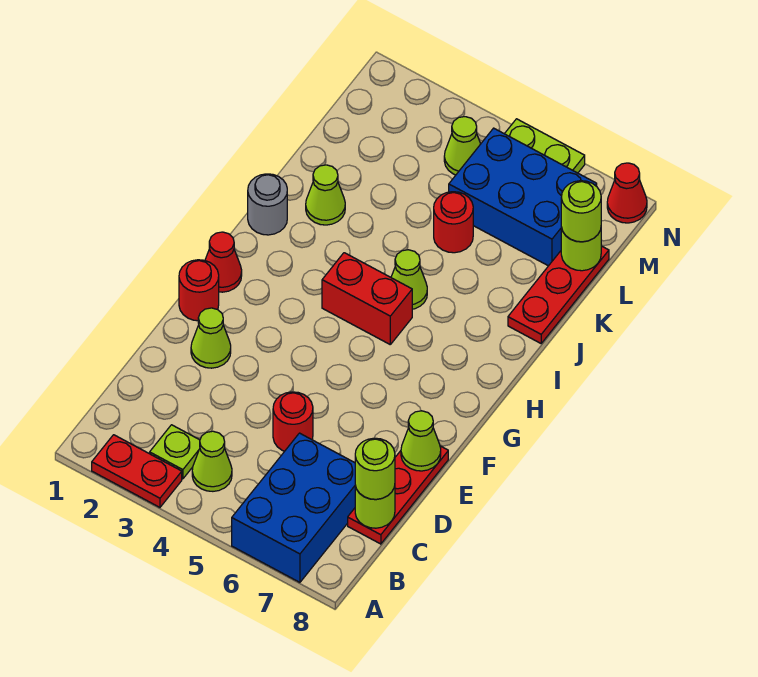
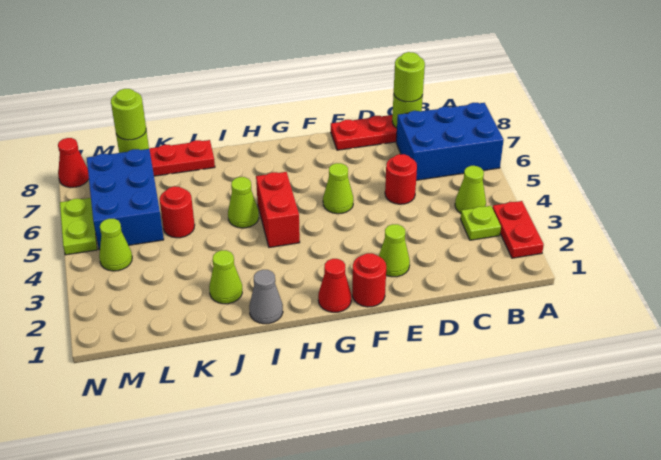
lime 1x1 cone [401,411,441,471] -> lime 1x1 cone moved to [323,163,354,214]
grey 1x1 round brick [248,174,287,235] -> grey 1x1 cone [249,270,283,324]

